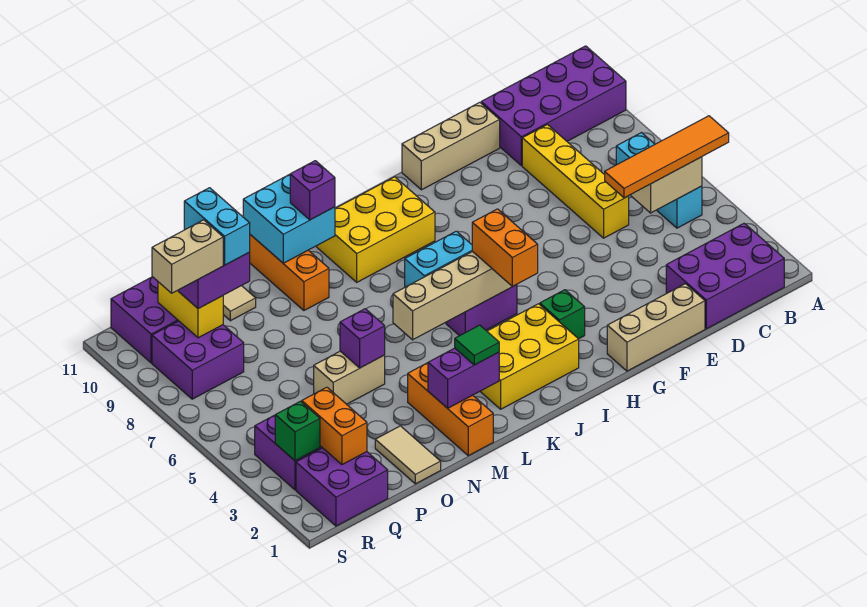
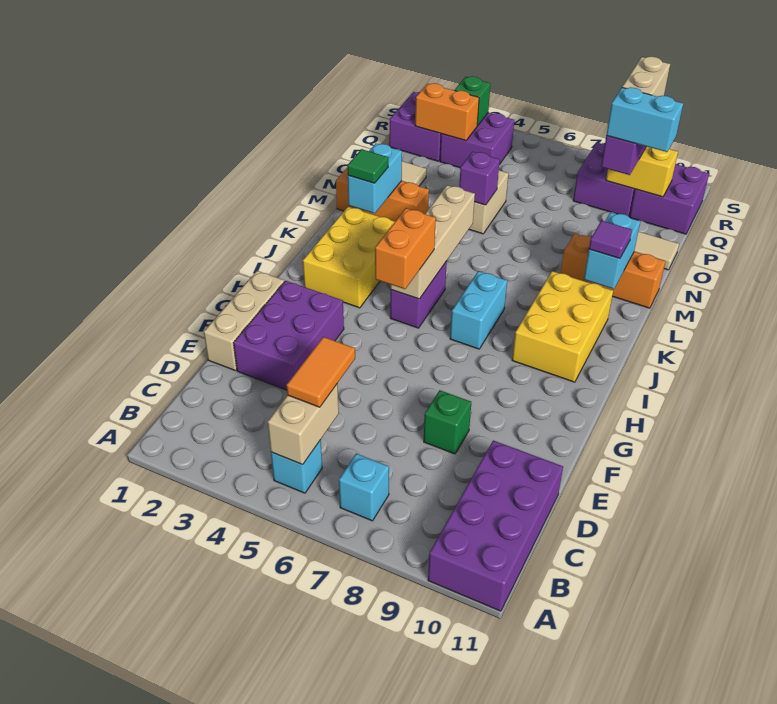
orange 1x4 tile [605,116,729,198] -> orange 1x2 tile [287,337,355,407]
purple 2x3 brick [666,223,784,329] -> purple 2x3 brick moved to [234,281,344,390]
yellow 1x4 brick [522,125,629,238] -> none
tan 1x3 brick [402,102,500,190] -> none
green 1x1 brick [540,290,585,339] -> green 1x1 brick moved to [424,390,471,454]
orange 1x2 brick [472,209,538,287] -> orange 1x2 brick turned to [375,208,436,289]
purple 1x2 brick [428,348,499,408] -> cyan 1x2 brick [348,143,402,213]
cyan 2x2 brick [243,174,335,263] -> cyan 1x2 brick [584,212,640,289]
purple 1x1 brick [290,161,335,220] -> purple 1x1 tile [589,221,632,259]

